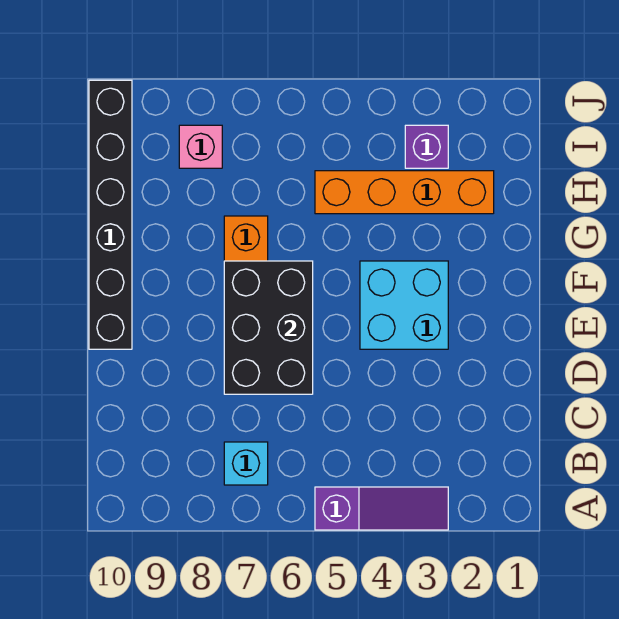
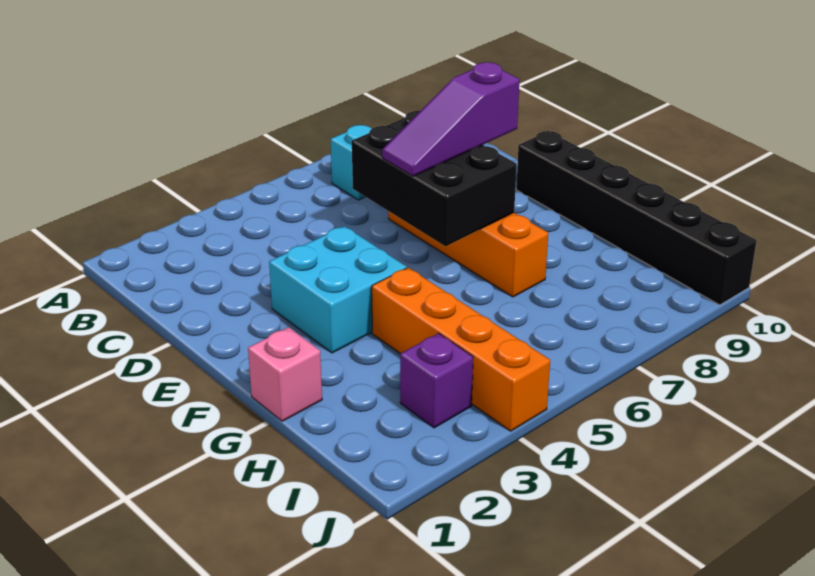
purple 1x3 slope [315,487,448,530] -> purple 1x3 slope moved to [382,62,520,176]
orange 1x4 brick [315,171,494,214] -> orange 1x4 brick turned to [372,268,550,431]
pink 1x1 brick [179,125,222,168] -> pink 1x1 brick moved to [248,327,322,421]

